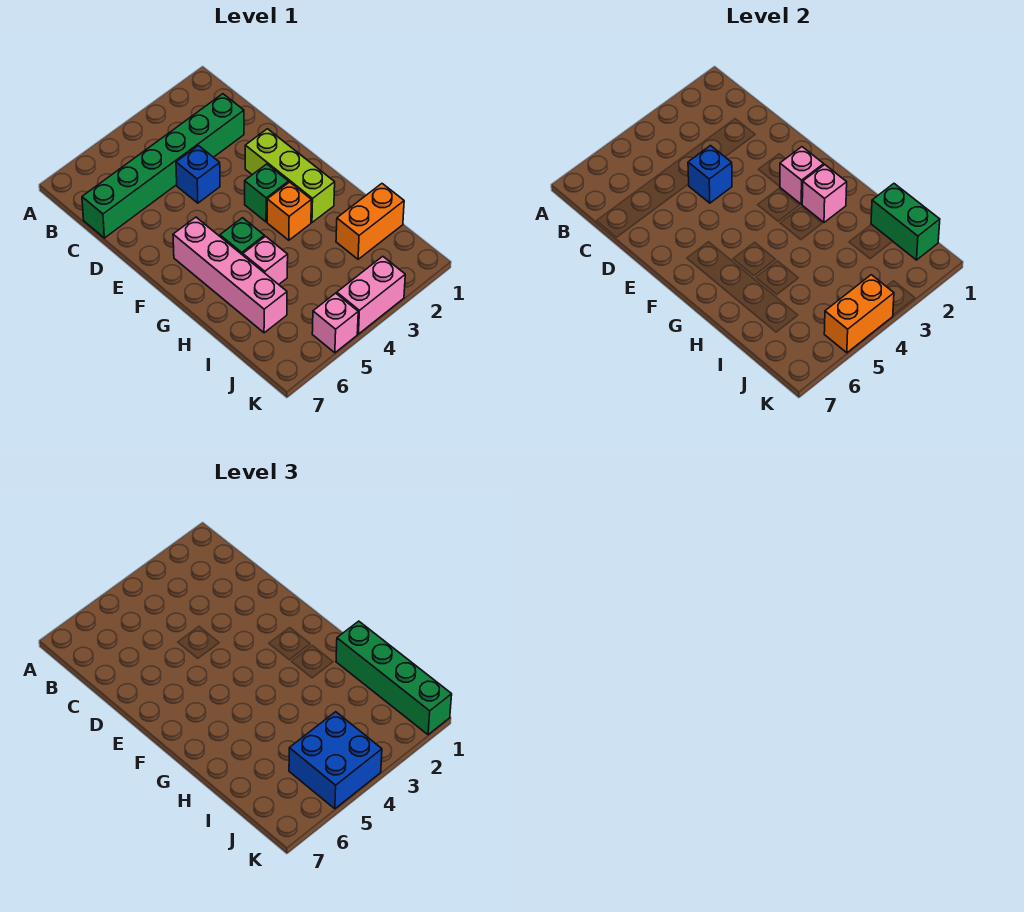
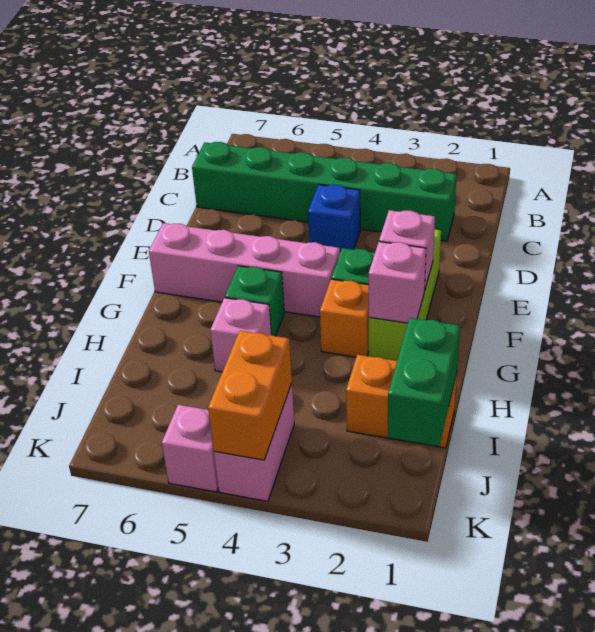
blue 1x1 brick [688,146,732,203] -> none
pink 1x4 brick [173,217,287,333] -> pink 1x4 brick turned to [149,223,340,317]
green 1x4 brick [336,621,452,735] -> none
blue 2x2 brick [289,712,382,809] -> none
pink 1x2 brick [337,256,405,334] -> pink 1x2 brick turned to [214,384,294,501]
orange 1x2 brick [824,275,894,353] -> orange 1x2 brick turned to [208,331,292,460]

